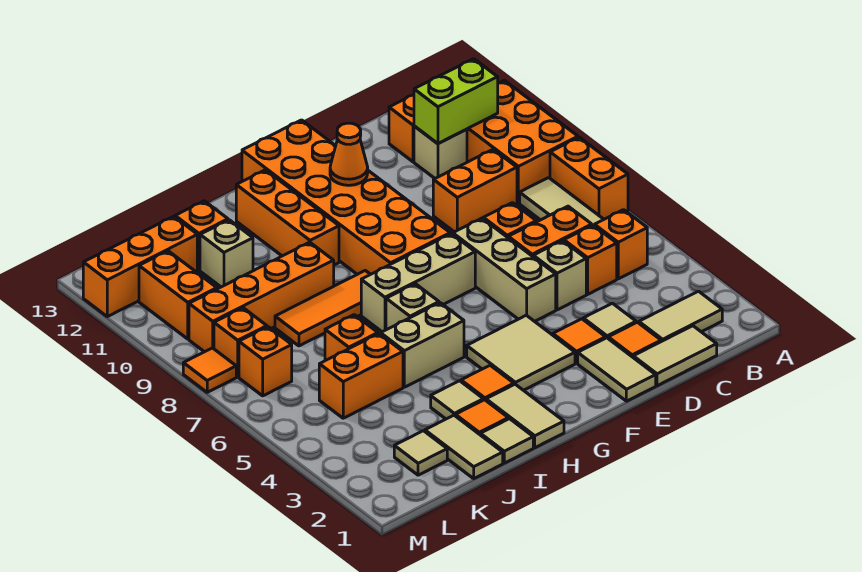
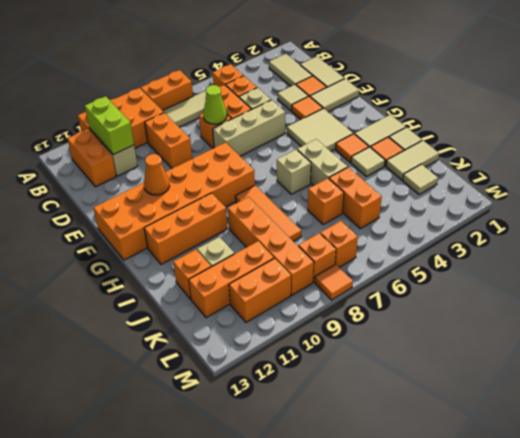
none -> lime 1x1 cone [203,85,227,124]
tan 1x3 brick [361,234,475,332] -> none
orange 1x3 brick [83,216,197,317] -> orange 1x3 brick turned to [189,241,274,318]

